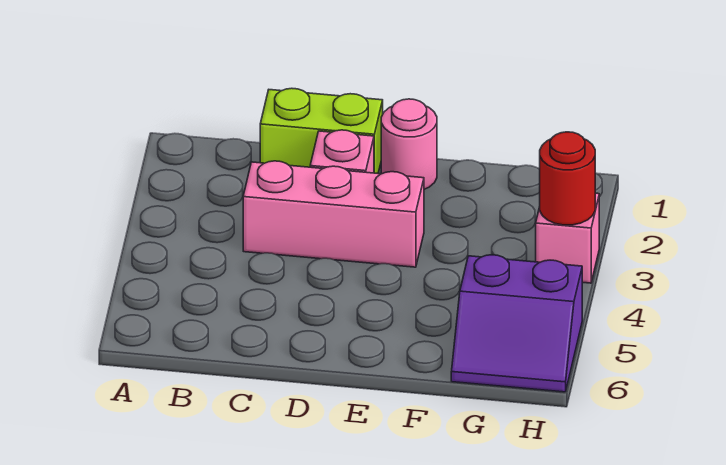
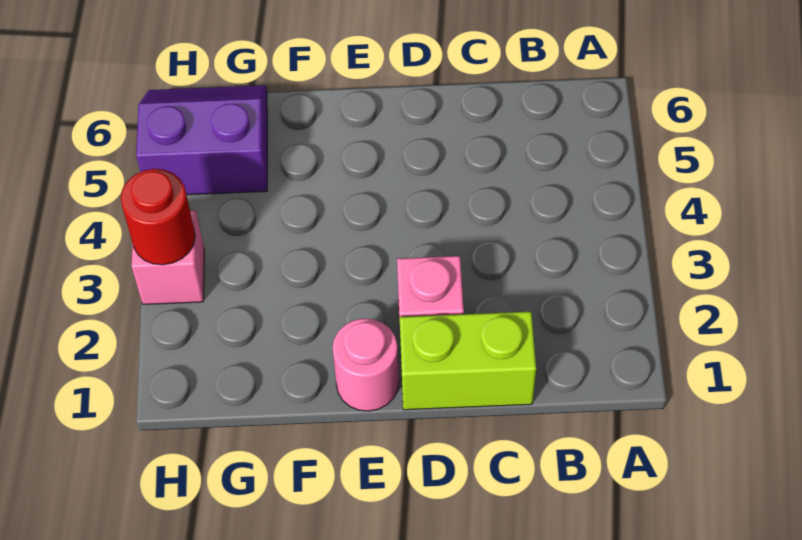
pink 1x3 brick [243,161,424,267] -> none

